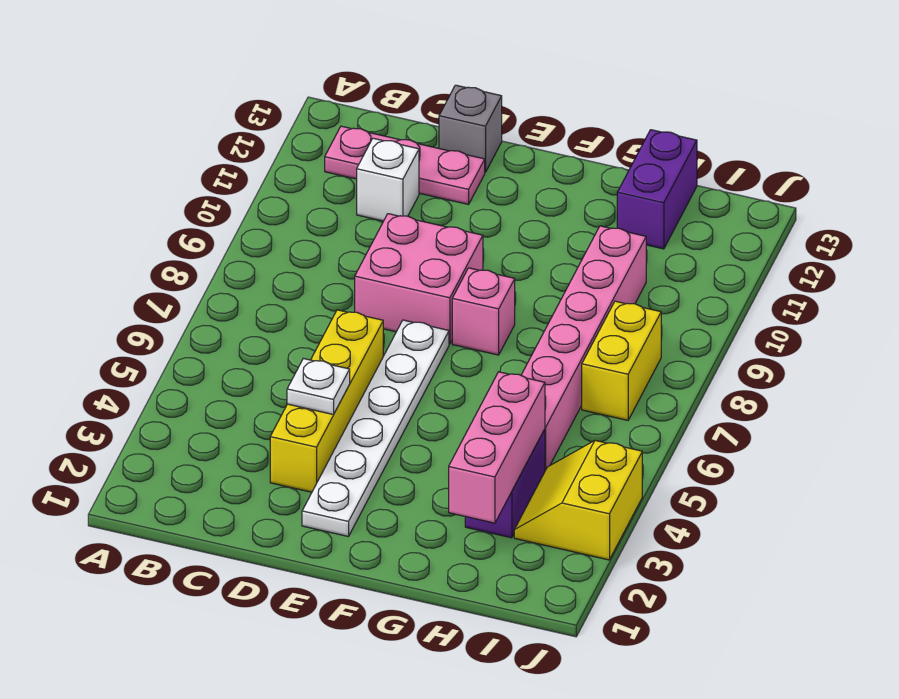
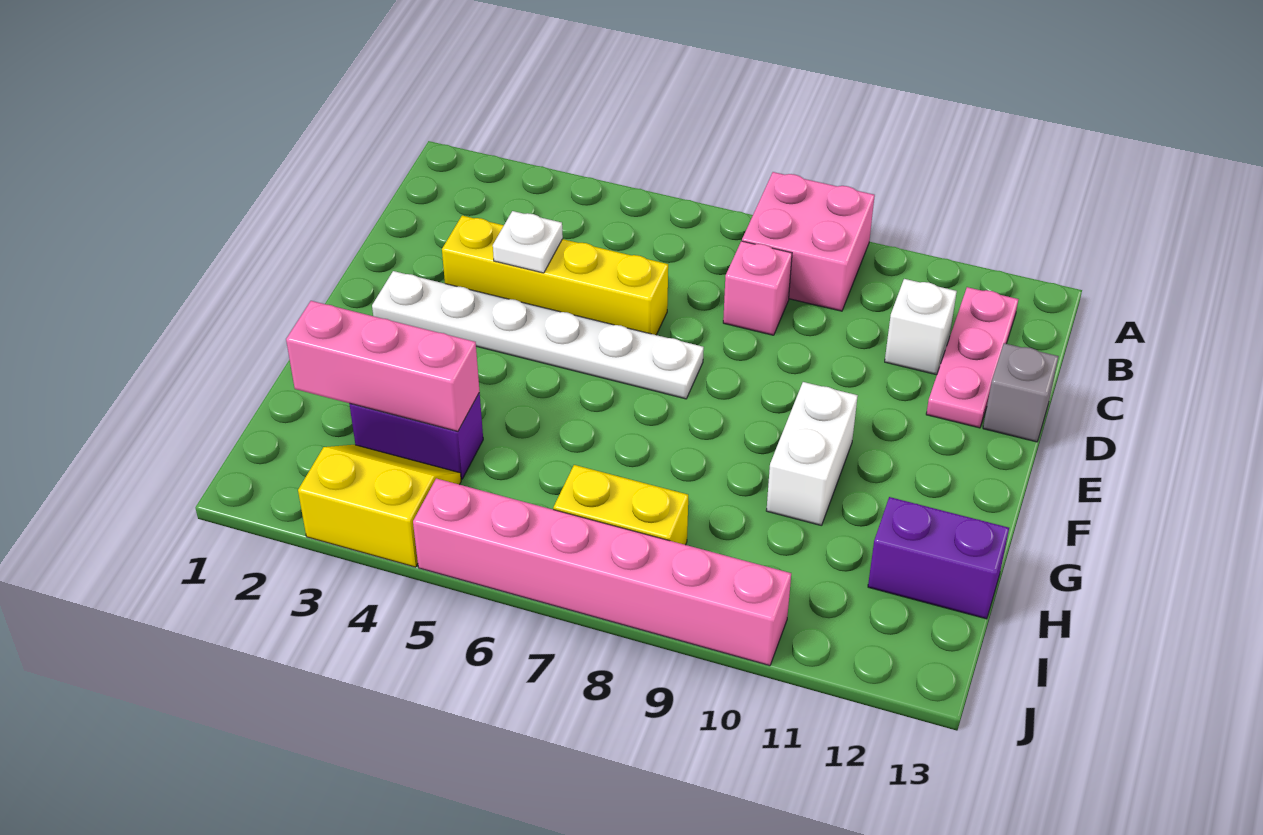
pink 2x2 brick [355,214,483,344] -> pink 2x2 brick moved to [742,172,875,311]
pink 1x1 brick [452,268,515,355] -> pink 1x1 brick moved to [723,241,792,335]
none -> white 1x2 brick [766,382,858,526]
pink 1x6 brick [521,226,646,470] -> pink 1x6 brick moved to [413,478,791,666]

